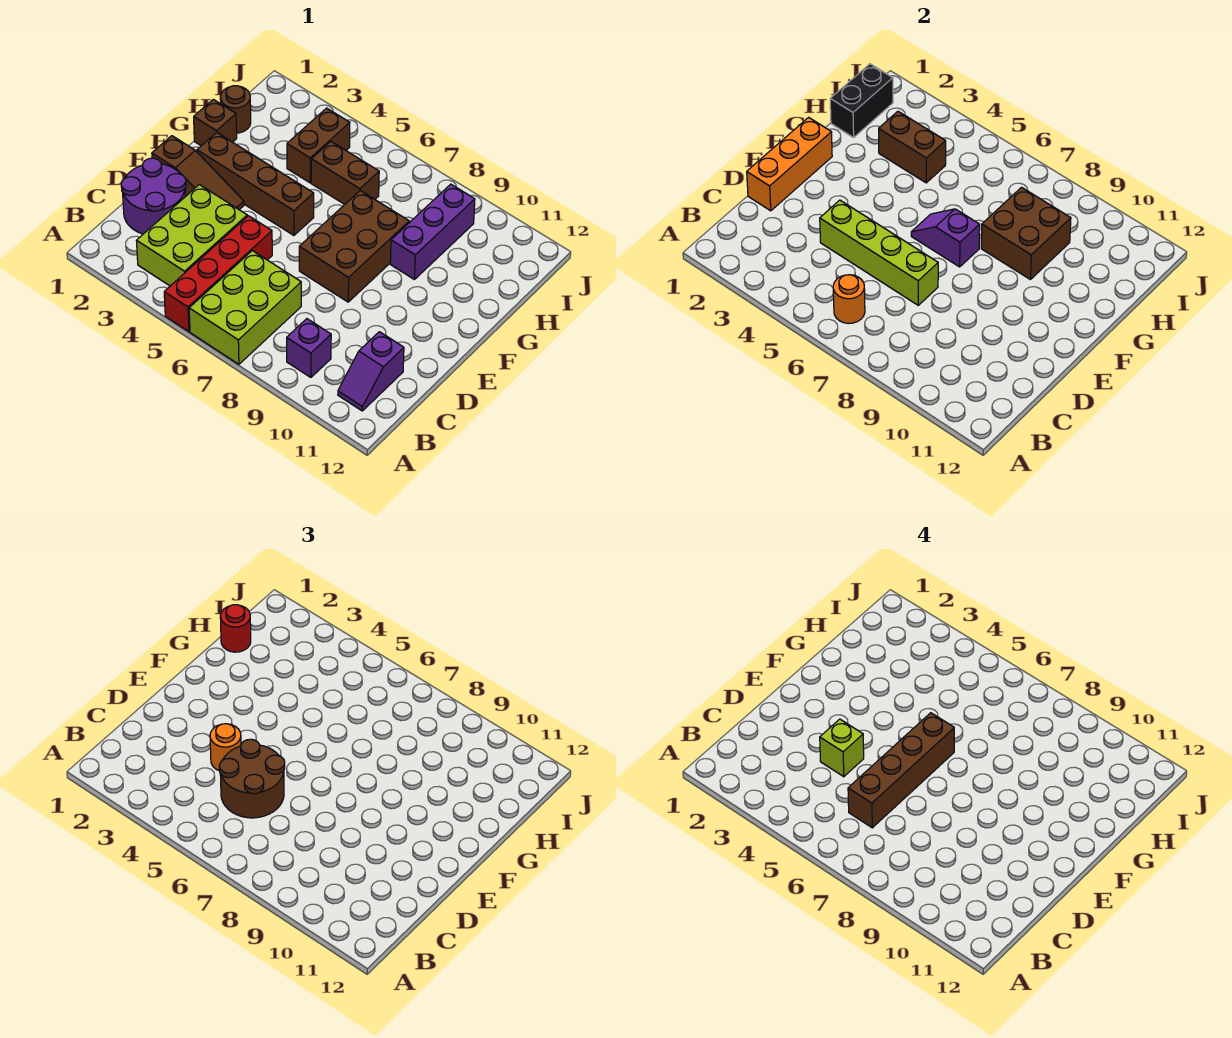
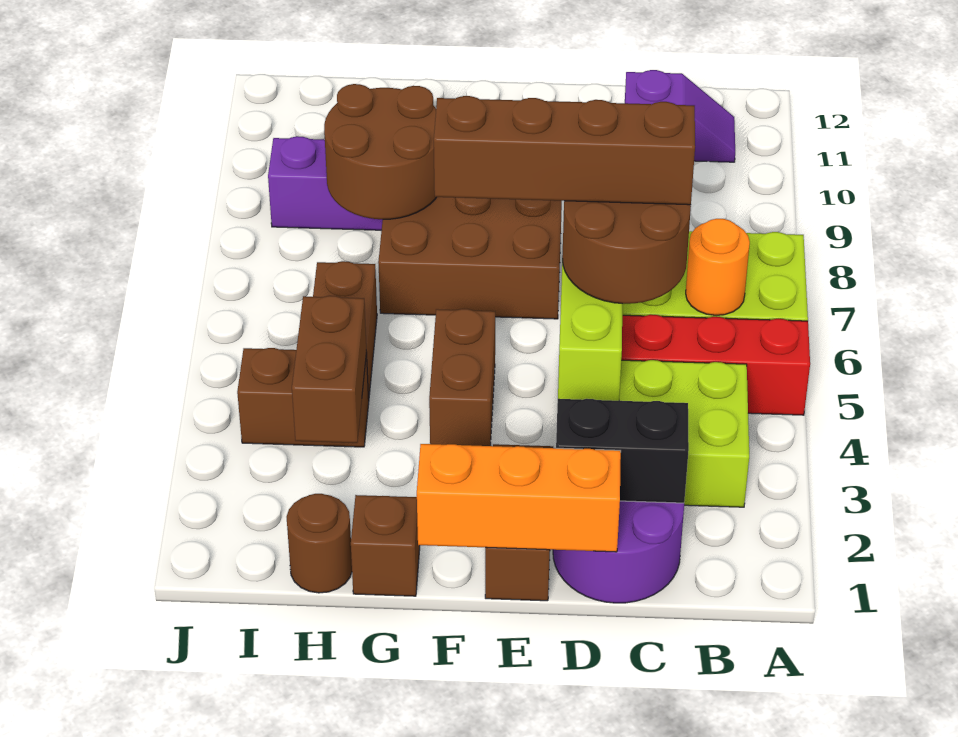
purple 1x1 brick [287,319,331,377] -> none
orange 1x1 round brick [210,724,241,771] -> none
lime 1x1 brick [820,719,864,777] -> none
brown 1x4 brick [197,133,314,235] -> brown 1x2 brick [429,309,495,446]
purple 1x2 slope [911,209,980,267] -> none
brown 2x2 brick [981,187,1071,280] -> brown 2x2 round brick [324,84,436,219]
black 1x2 brick [830,64,893,138] -> black 1x2 brick moved to [556,399,689,503]
red 1x1 round brick [220,605,251,652] -> none

